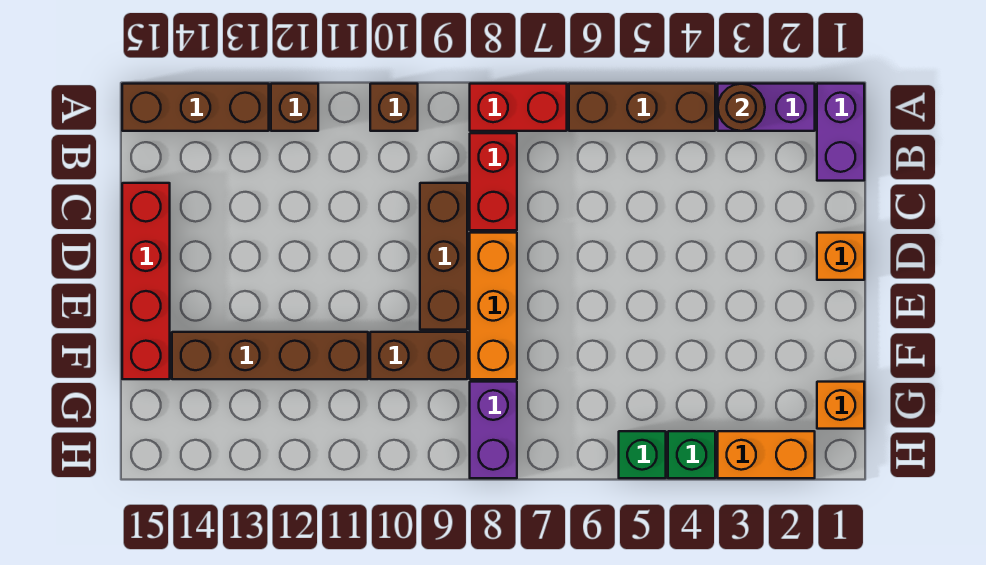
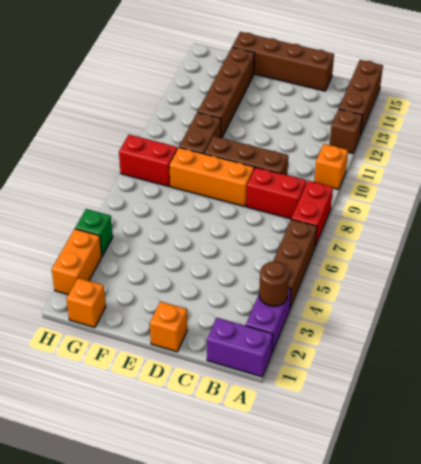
brown 1x1 brick [370,84,418,131] -> orange 1x1 brick [314,144,348,189]
red 1x4 brick [122,183,170,379] -> brown 1x4 brick [232,32,334,91]
purple 1x2 brick [470,382,517,478] -> red 1x2 brick [119,135,177,186]
green 1x1 brick [619,431,666,478] -> none

